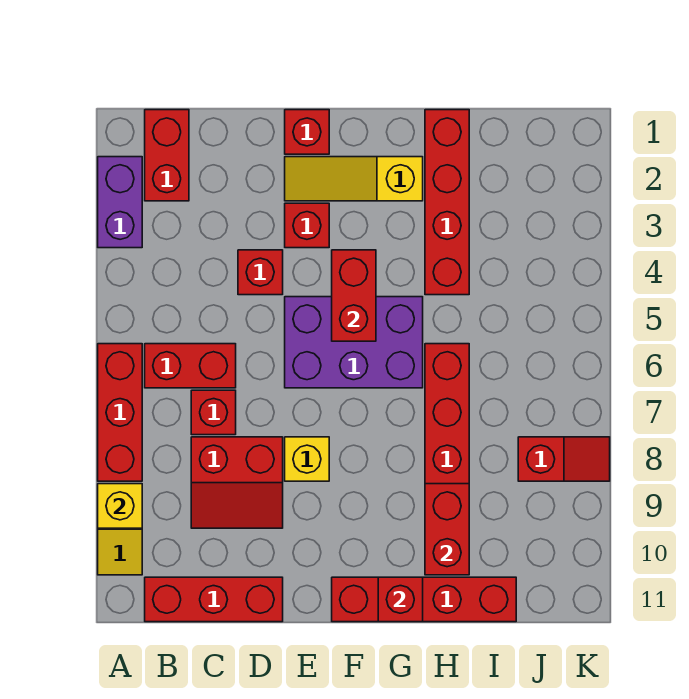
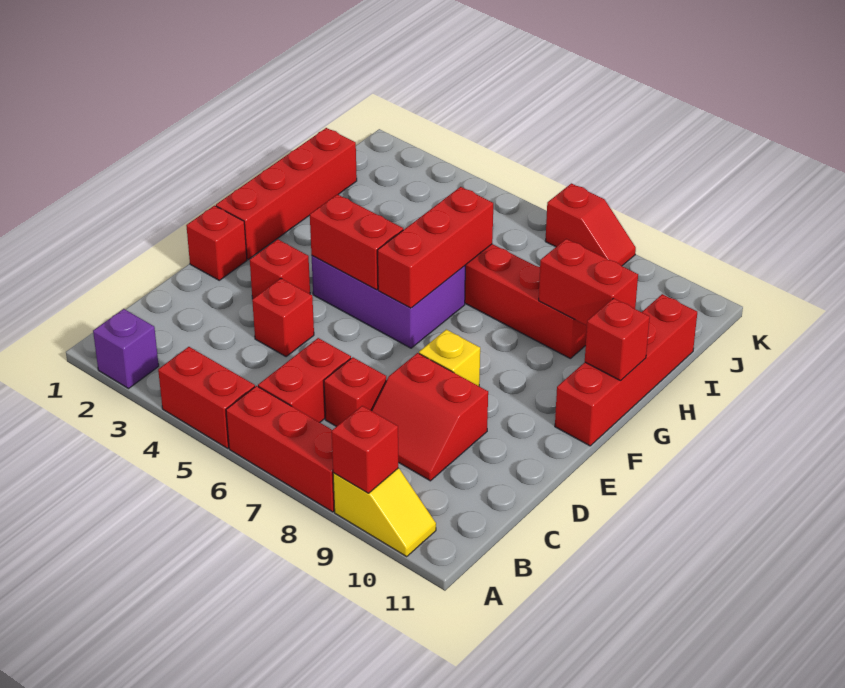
purple 1x2 brick [98,157,142,248] -> purple 1x1 brick [93,309,159,389]
yellow 1x1 brick [98,484,142,528] -> red 1x1 brick [332,406,398,493]
red 1x2 brick [145,110,189,201] -> red 1x2 brick moved to [158,347,255,448]
red 1x3 brick [145,577,283,622] -> red 1x3 brick moved to [378,187,493,308]
red 2x2 slope [191,437,283,528] -> red 2x2 slope turned to [372,353,488,481]
yellow 1x3 slope [285,157,423,201] -> none
purple 2x3 brick [285,297,423,388] -> purple 2x3 brick turned to [312,256,465,348]
red 1x4 brick [425,110,469,295] -> red 1x4 brick turned to [216,128,357,259]
red 1x2 slope [518,437,610,481] -> red 1x2 slope turned to [545,183,636,266]

